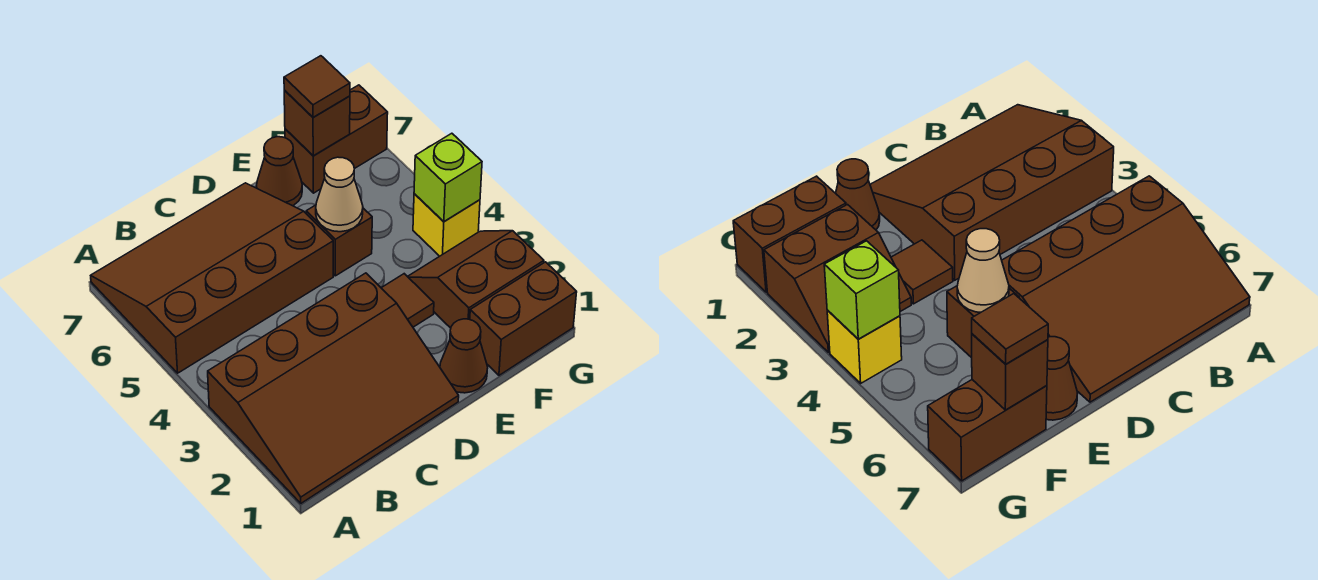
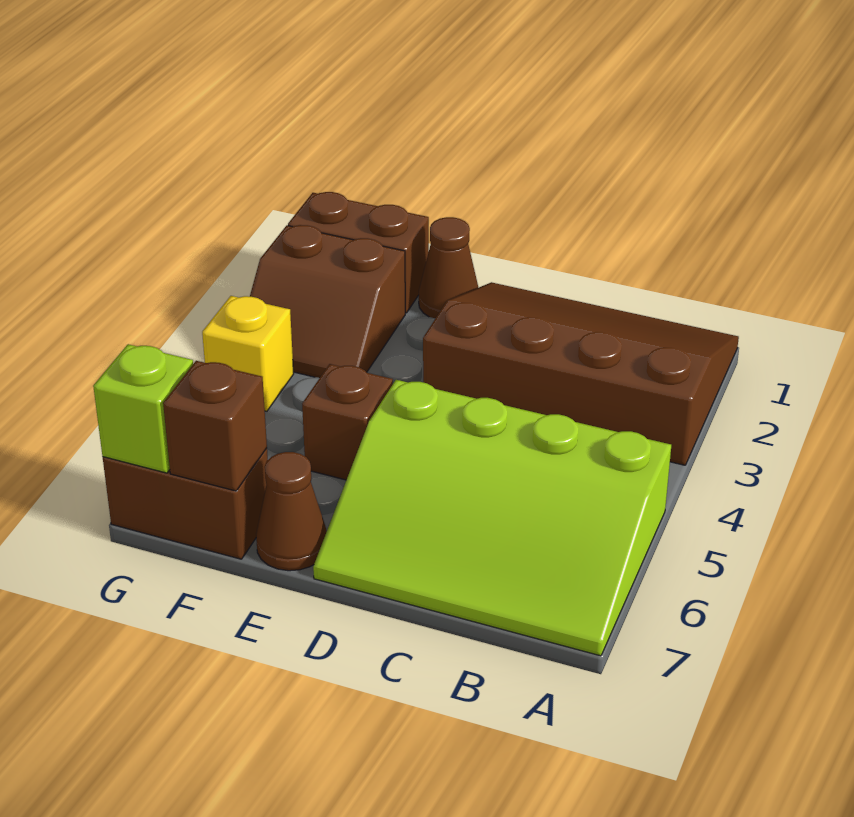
brown 3x4 slope [91,183,333,373] -> lime 3x4 slope [313,380,671,656]
brown 1x1 tile [381,274,434,327] -> none
tan 1x1 cone [316,157,363,232] -> none
brown 1x1 tile [284,56,350,117] -> none
lime 1x1 brick [414,133,482,222] -> lime 1x1 brick moved to [93,344,193,473]

